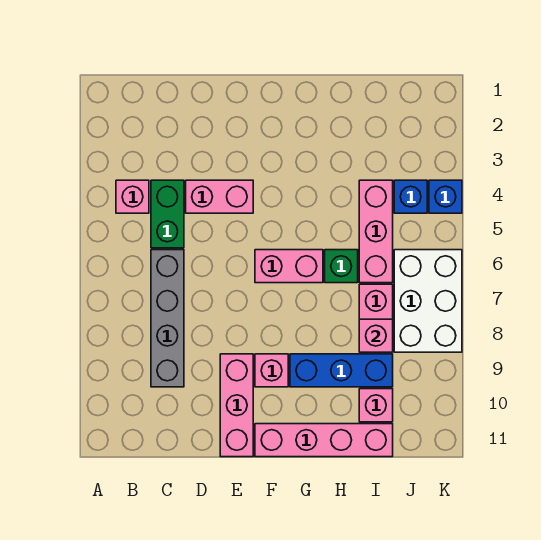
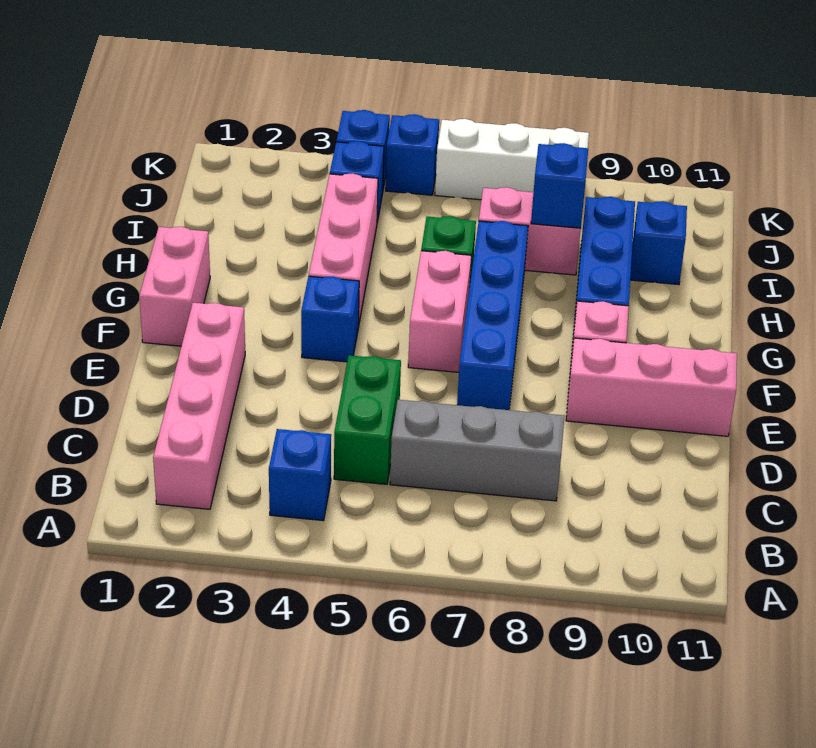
pink 1x1 brick [116,180,149,213] -> blue 1x1 brick [269,429,331,521]
green 1x2 brick [151,180,184,248] -> green 1x2 brick turned to [334,355,401,484]
grey 1x4 brick [151,250,184,387] -> grey 1x3 brick [390,400,565,501]
pink 1x2 brick [186,180,253,213] -> pink 1x2 brick moved to [139,227,210,346]
none -> blue 1x4 brick [457,221,528,410]
none -> blue 1x1 brick [301,276,359,362]
pink 1x4 brick [255,424,393,457] -> pink 1x4 brick moved to [153,303,245,509]
pink 1x3 brick [359,180,393,283] -> pink 1x3 brick turned to [309,173,378,322]
pink 1x1 brick [359,319,393,352] -> blue 1x1 brick [531,143,588,228]
pink 1x1 brick [359,389,393,422] -> blue 1x1 brick [630,201,687,285]
white 2x3 brick [394,250,462,352] -> white 1x3 brick [435,119,589,200]
none -> blue 1x1 brick [385,114,439,195]

